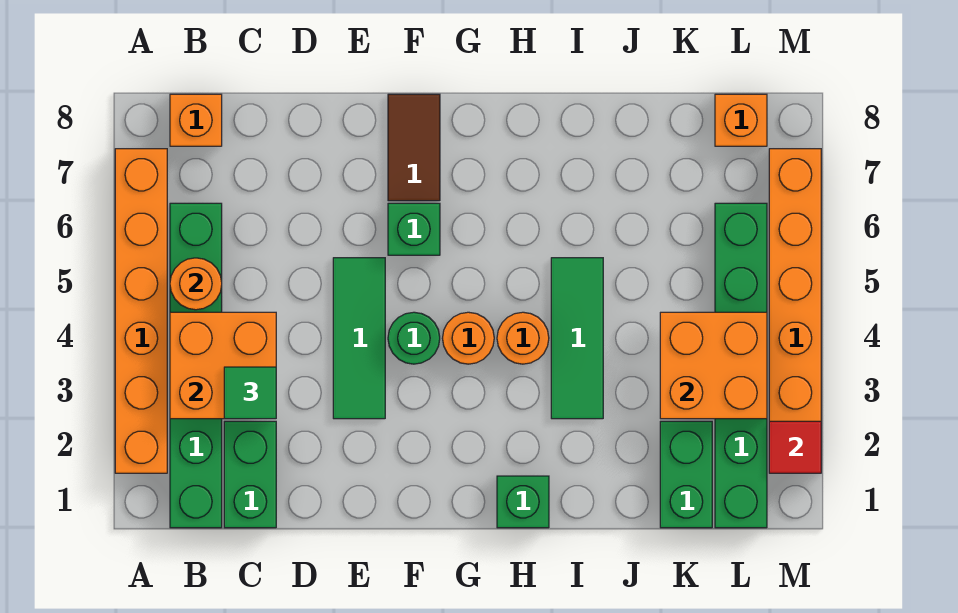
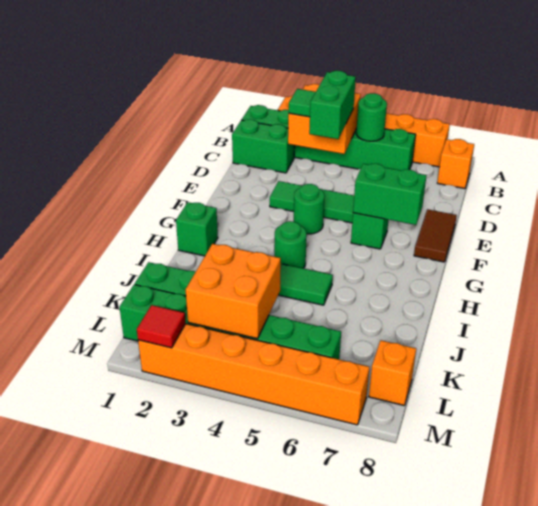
orange 1x1 round brick [170,258,222,310] -> green 1x1 round brick [356,93,387,141]
none -> green 1x2 brick [309,71,356,139]
none -> green 1x2 brick [353,164,427,225]
brown 1x2 tile [388,94,440,201] -> brown 1x2 tile turned to [414,209,457,262]
orange 1x1 round brick [442,312,494,364] -> none
orange 1x1 round brick [497,312,549,364] -> green 1x1 round brick [274,221,307,268]

